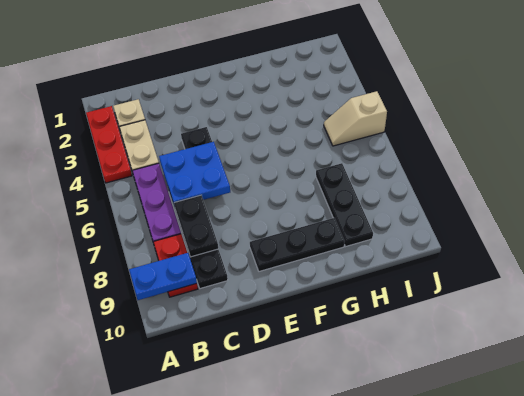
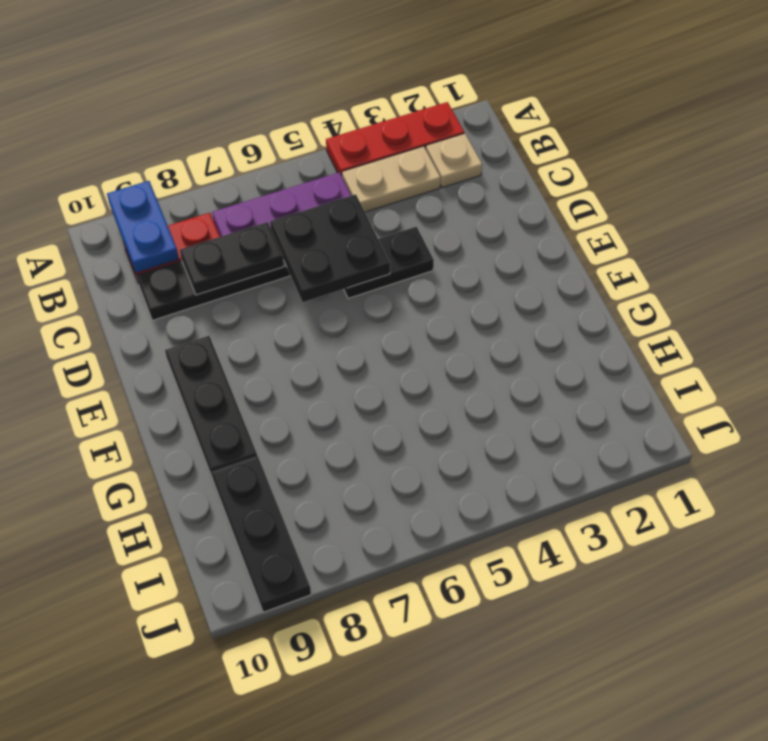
blue 2x2 plate [159,142,230,207] -> black 2x2 plate [270,194,390,302]
black 1x3 plate [316,163,373,247] -> black 1x3 plate turned to [211,456,311,612]
tan 1x2 slope [324,91,387,146] -> none

